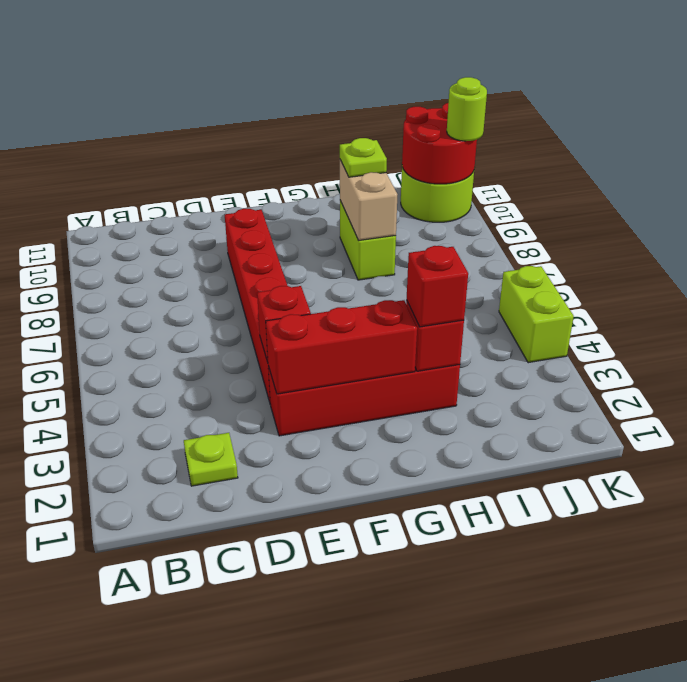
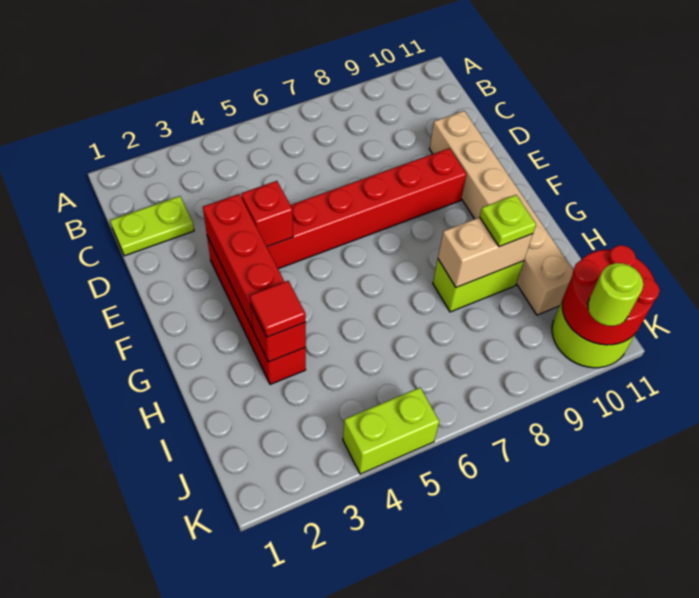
lime 1x1 plate [184,433,238,486] -> lime 1x2 plate [110,196,194,256]
none -> tan 1x6 brick [429,111,573,315]
red 1x1 brick [407,246,468,327] -> red 1x1 tile [250,281,306,337]

